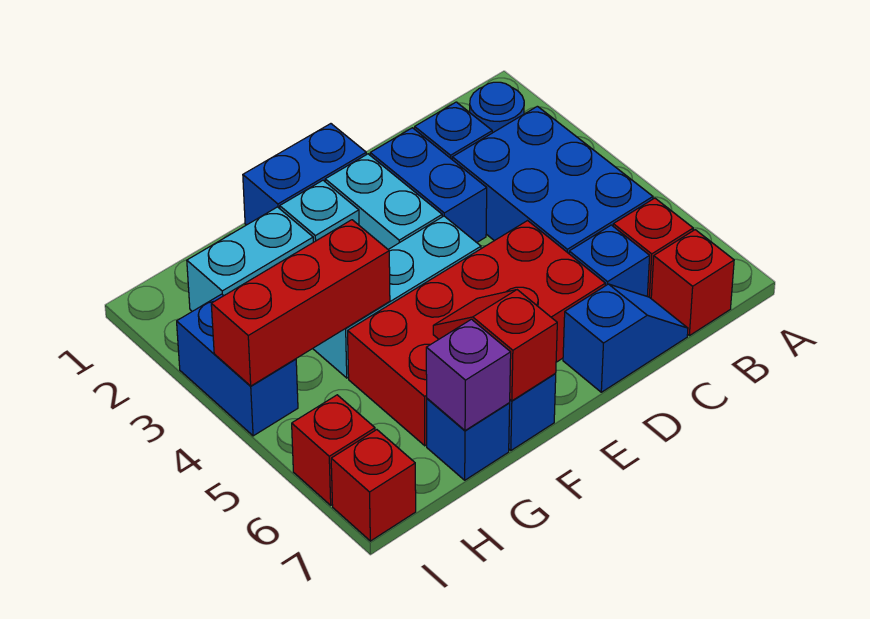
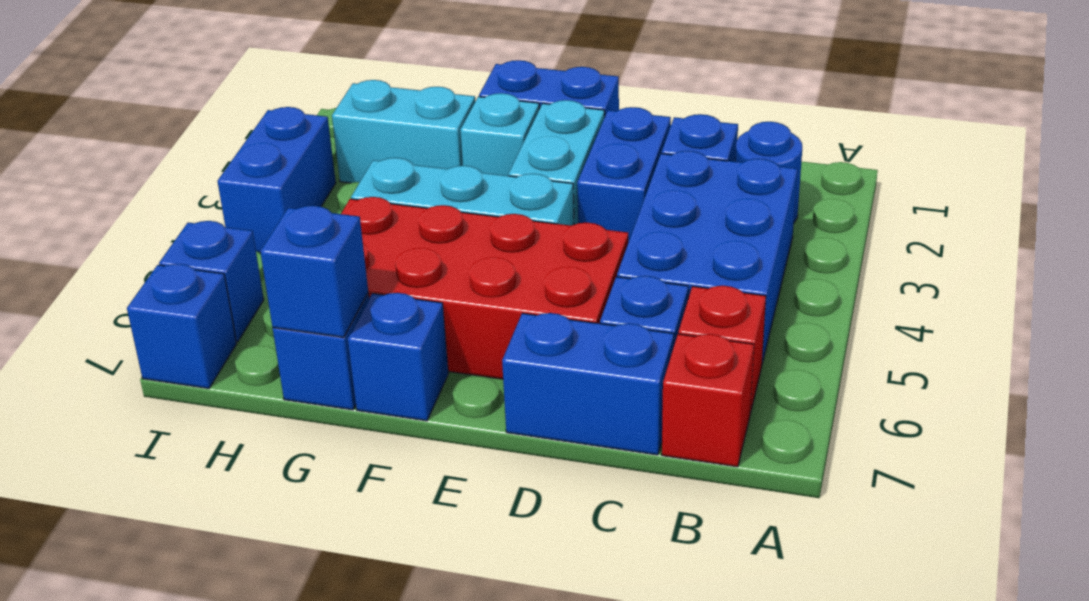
blue 1x2 slope [563,284,688,392] -> blue 1x2 brick [502,313,674,455]
red 1x2 slope [433,290,557,401] -> none
red 1x3 brick [211,220,390,386] -> none
purple 1x1 brick [426,319,511,431] -> blue 1x1 brick [260,206,368,337]
red 1x1 brick [292,395,375,505] -> blue 1x1 brick [159,221,264,342]
red 1x1 brick [331,430,416,541] -> blue 1x1 brick [127,264,237,389]

